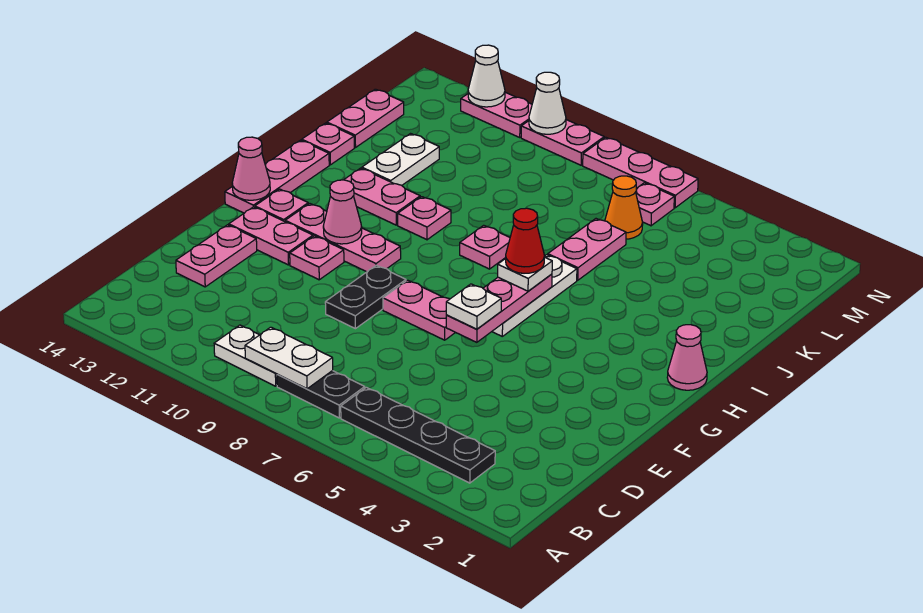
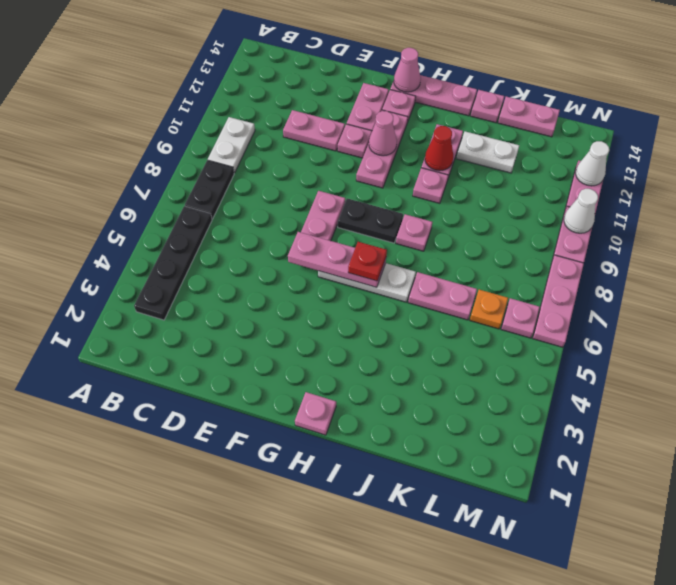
white 1x2 plate [245,327,333,389] -> none
pink 1x2 plate [176,225,257,287] -> pink 1x2 plate moved to [283,110,345,151]
black 1x2 plate [325,265,406,329] -> black 1x2 plate moved to [338,199,403,243]
white 1x1 plate [446,284,501,329] -> none
pink 1x1 cone [667,325,707,390] -> pink 1x1 plate [295,392,336,435]
white 1x1 plate [498,257,552,291] -> red 1x1 plate [348,242,387,281]
red 1x1 cone [506,208,545,273] -> red 1x1 cone moved to [425,126,453,171]
orange 1x1 cone [605,176,643,239] -> orange 1x1 plate [470,290,508,329]

